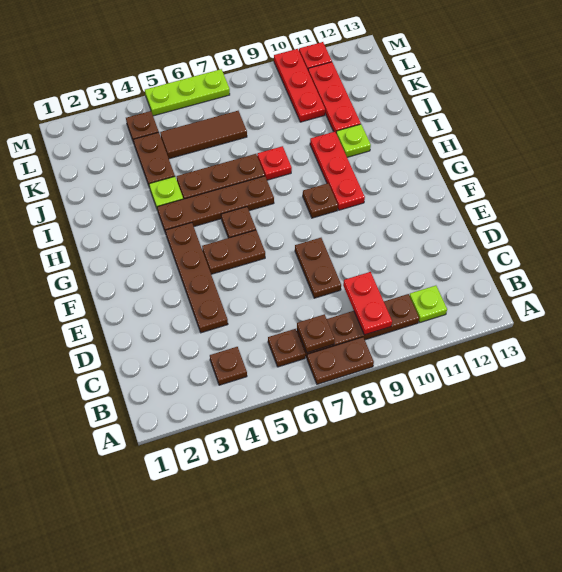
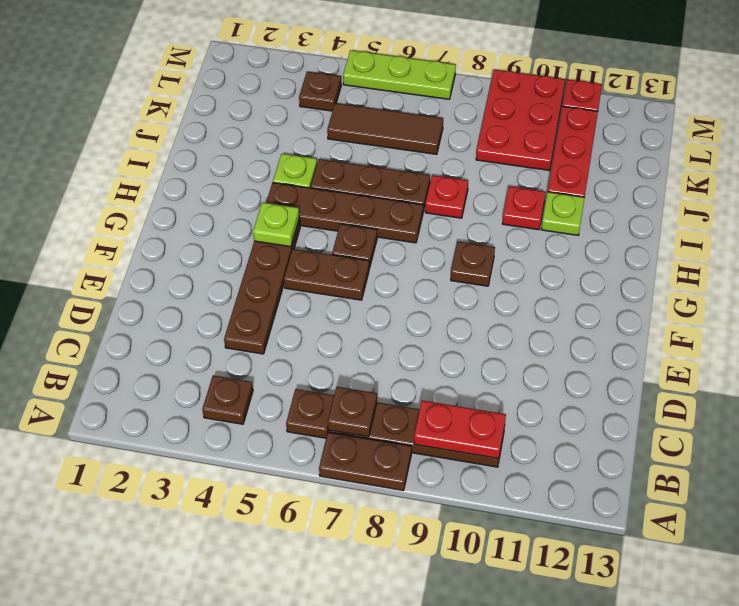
red 1x2 plate [343,272,392,335] -> red 1x2 plate turned to [414,401,506,459]
lime 1x1 plate [409,286,447,322] -> lime 1x1 plate moved to [253,202,300,247]
brown 1x2 plate [295,238,341,298] -> none
red 1x3 plate [310,132,365,210] -> red 1x1 plate [502,186,545,230]
brown 1x2 plate [133,132,175,188] -> none
red 1x3 plate [274,49,325,122] -> red 2x3 plate [476,70,565,171]

